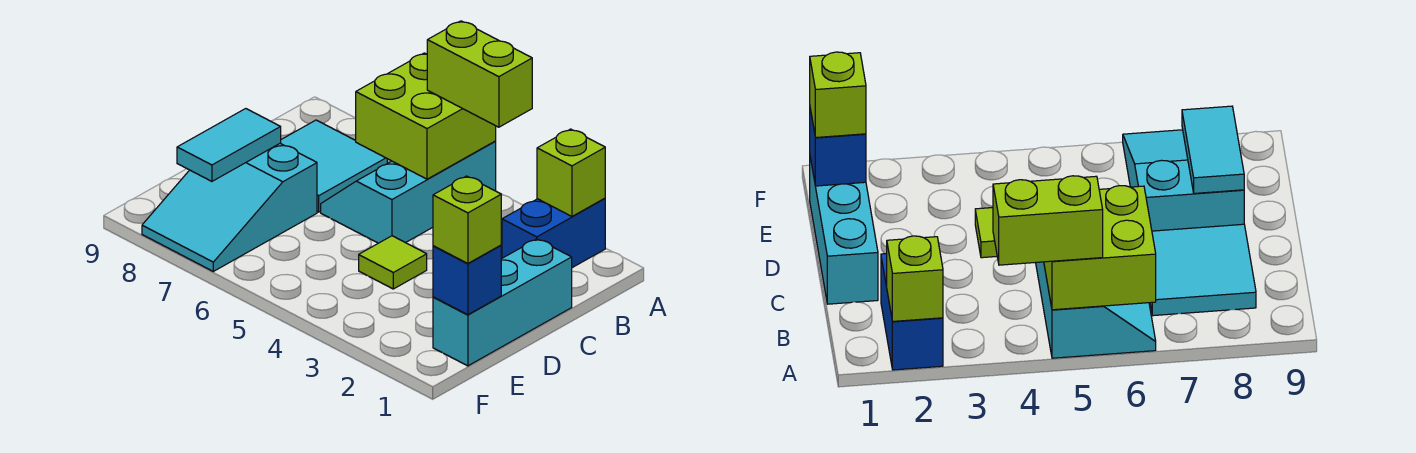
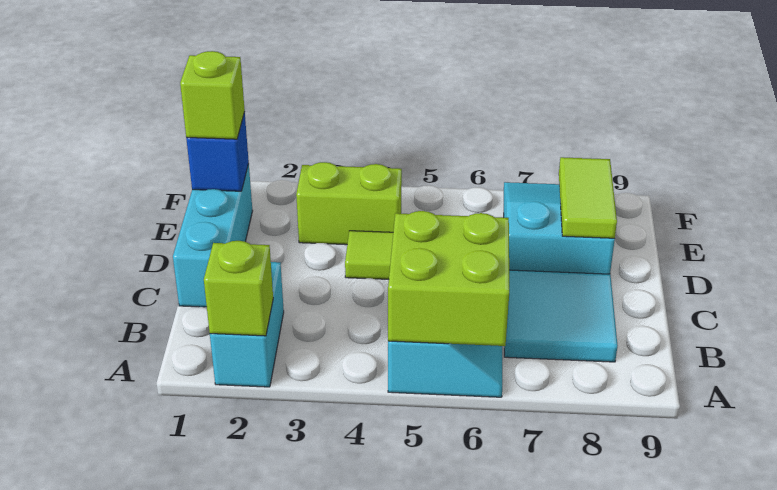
blue 1x2 brick [502,198,605,268] -> cyan 1x2 brick [210,262,284,387]
lime 1x2 brick [427,21,532,127] -> lime 1x2 brick moved to [296,162,402,245]
cyan 1x2 tile [177,109,281,181] -> lime 1x2 tile [559,157,617,238]

